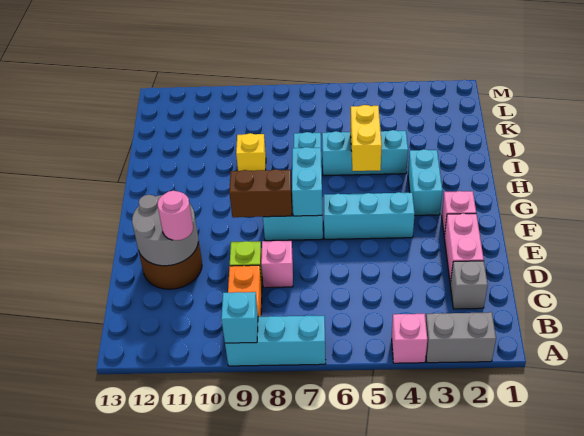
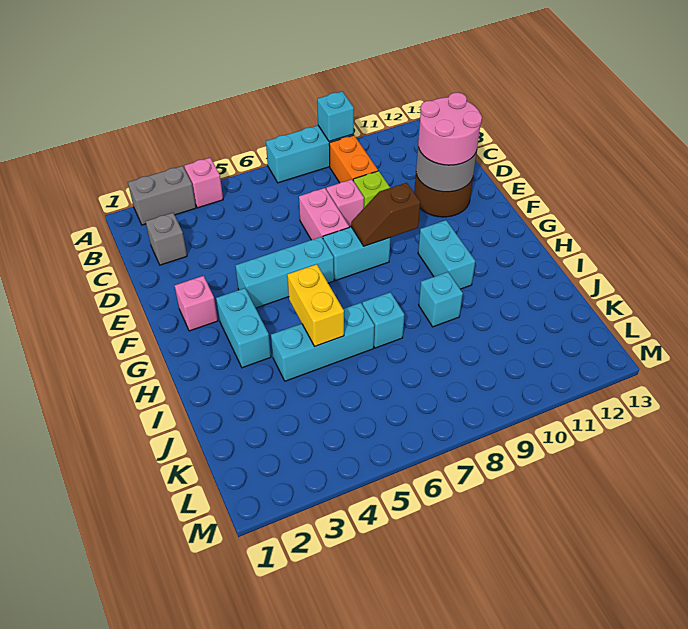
pink 1x2 brick [444,213,484,283] -> pink 1x2 brick moved to [299,188,349,240]
pink 1x1 round brick [157,191,193,240] -> pink 2x2 round brick [418,92,482,165]
cyan 1x2 brick [292,147,322,216] -> cyan 1x2 brick moved to [418,220,475,289]
brown 1x2 brick [229,169,292,217] -> brown 1x2 slope [351,183,420,246]
yellow 1x1 brick [236,133,266,171] -> cyan 1x1 brick [419,272,463,327]

